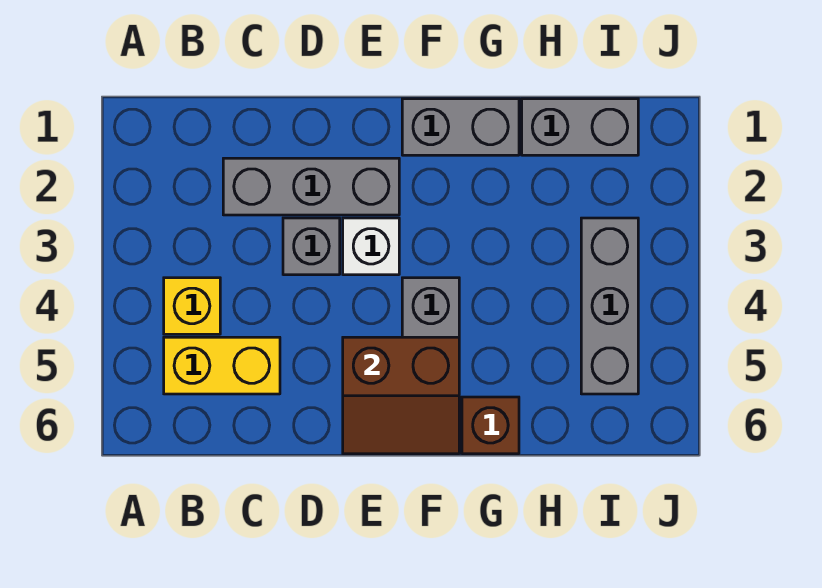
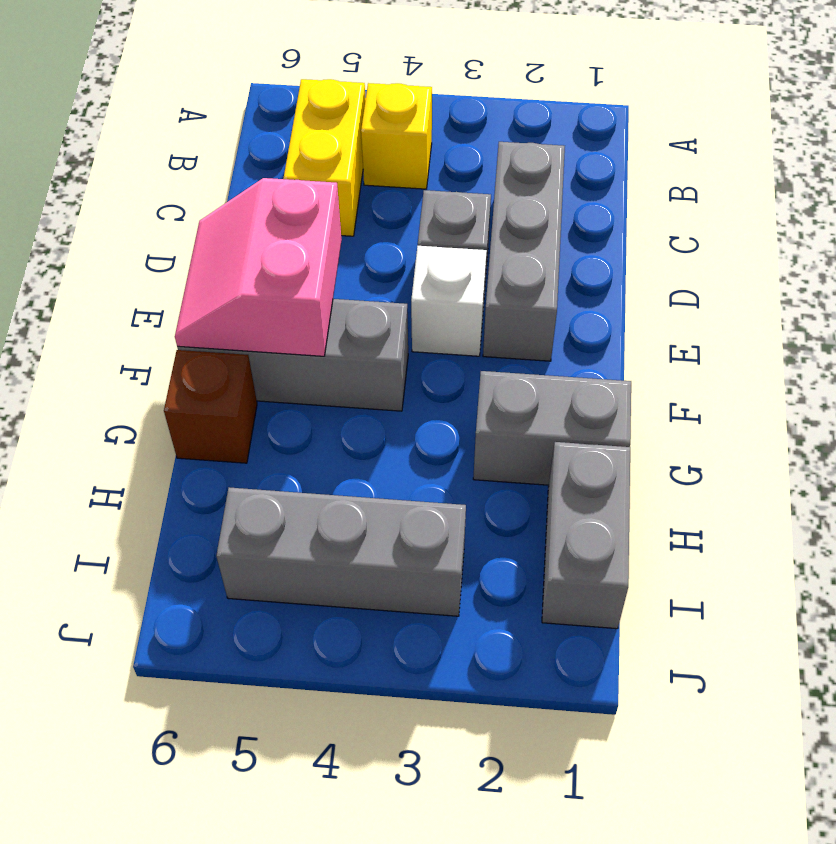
brown 2x2 slope [343,337,459,454] -> pink 2x2 slope [175,178,342,356]
grey 1x2 brick [402,99,519,155] -> grey 1x2 brick turned to [473,371,631,485]

